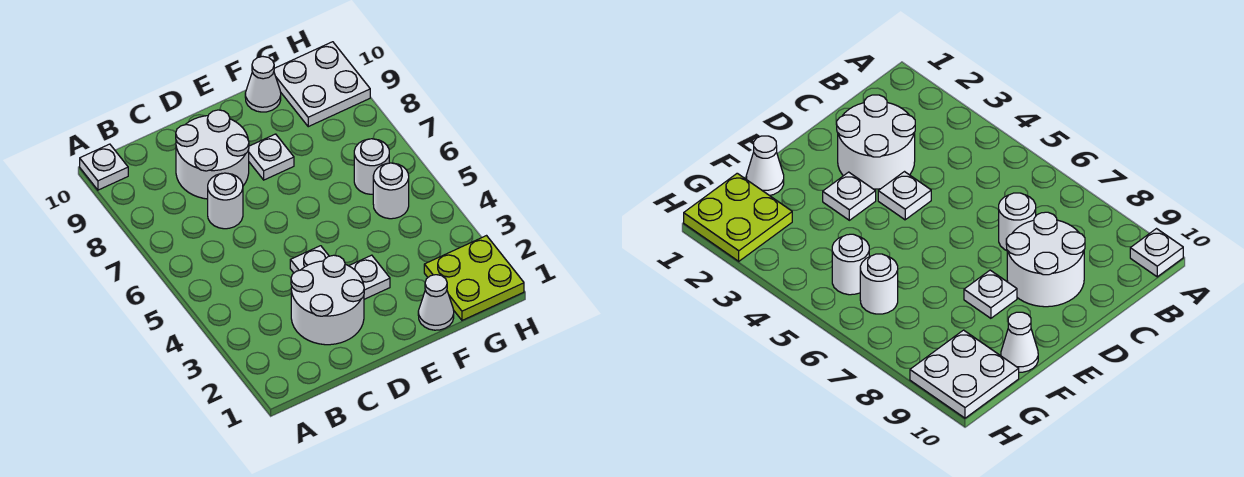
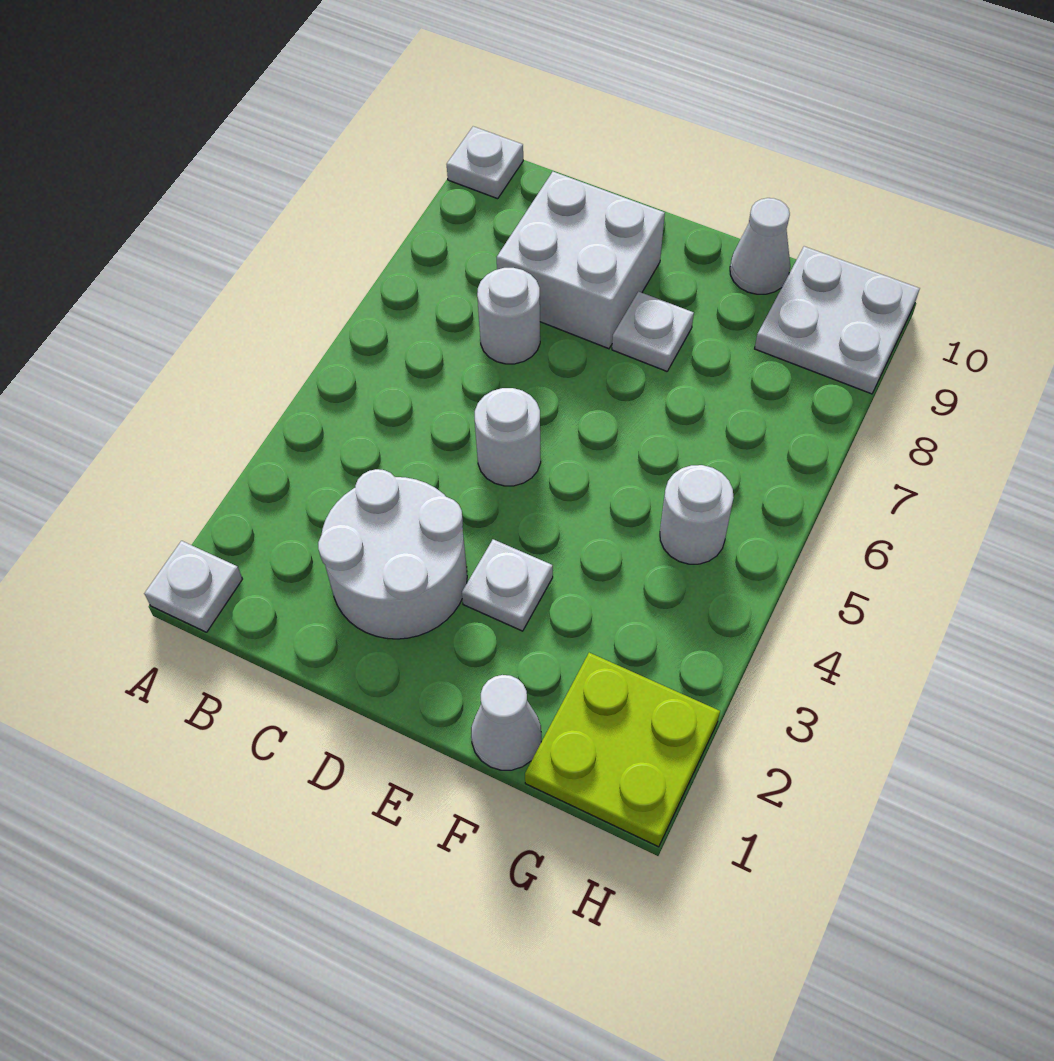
white 2x2 round brick [176,110,249,199] -> white 2x2 brick [497,172,665,349]
white 1x1 plate [290,246,329,273] -> white 1x1 plate moved to [144,541,242,632]
white 1x1 round brick [354,139,389,194] -> white 1x1 round brick moved to [475,388,541,486]

